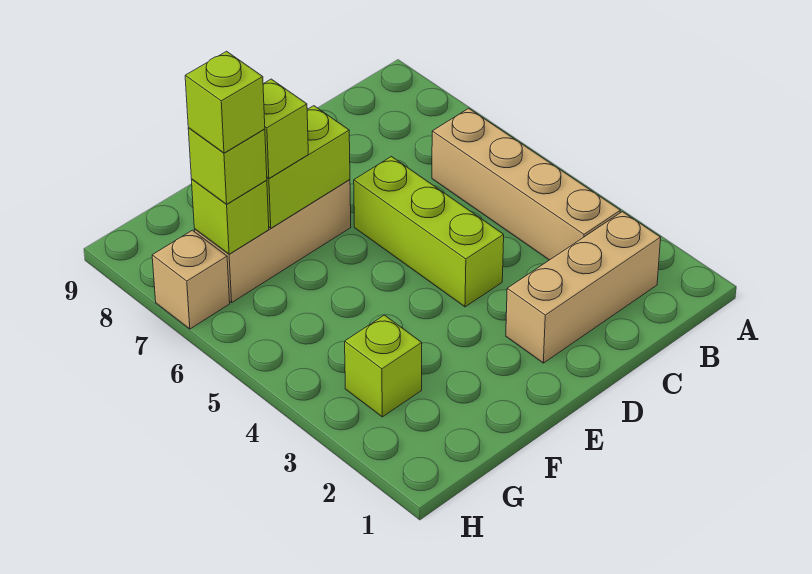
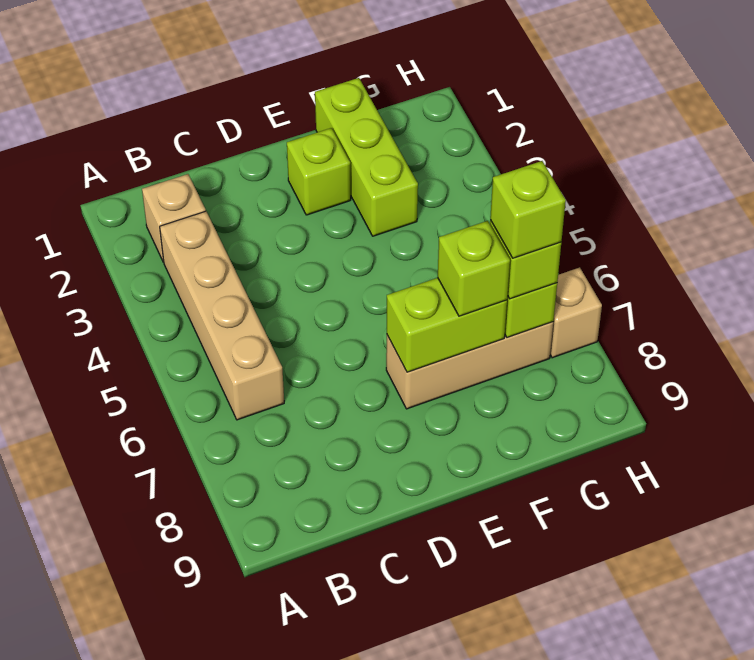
tan 1x3 brick [506,212,661,363] -> tan 1x1 brick [142,174,206,262]
lime 1x3 brick [354,157,504,307] -> lime 1x3 brick moved to [315,78,418,236]
lime 1x1 brick [345,315,422,417] -> lime 1x1 brick moved to [287,128,351,215]

